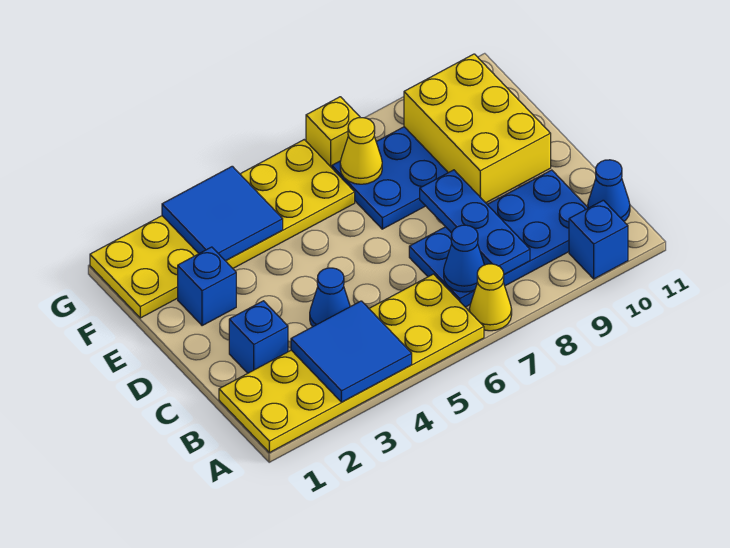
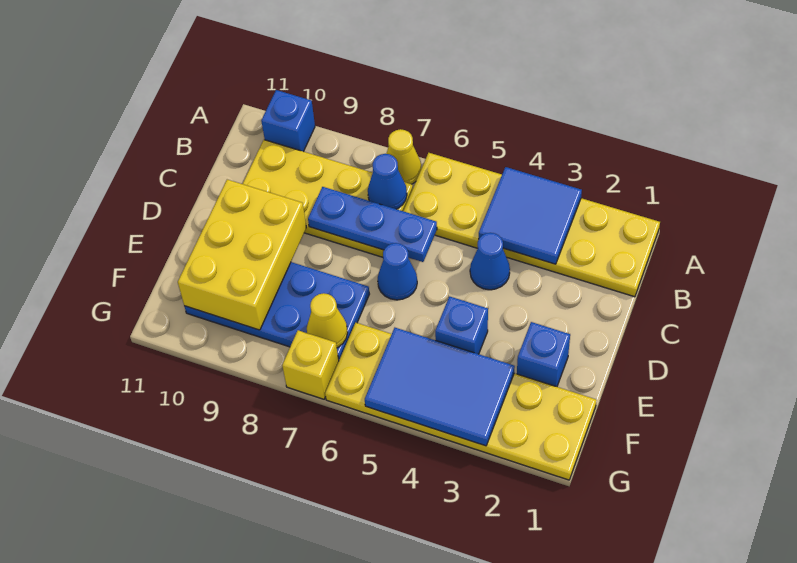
blue 2x4 plate [409,170,588,307] -> yellow 2x4 plate [243,140,413,257]
blue 1x3 plate [420,170,530,275] -> blue 1x3 plate turned to [308,187,437,262]
blue 1x1 cone [588,160,630,221] -> blue 1x1 cone moved to [378,243,417,300]
blue 1x1 brick [229,301,288,373] -> blue 1x1 brick moved to [435,296,488,354]
blue 2x2 tile [162,166,283,261] -> blue 2x3 tile [365,328,515,446]

